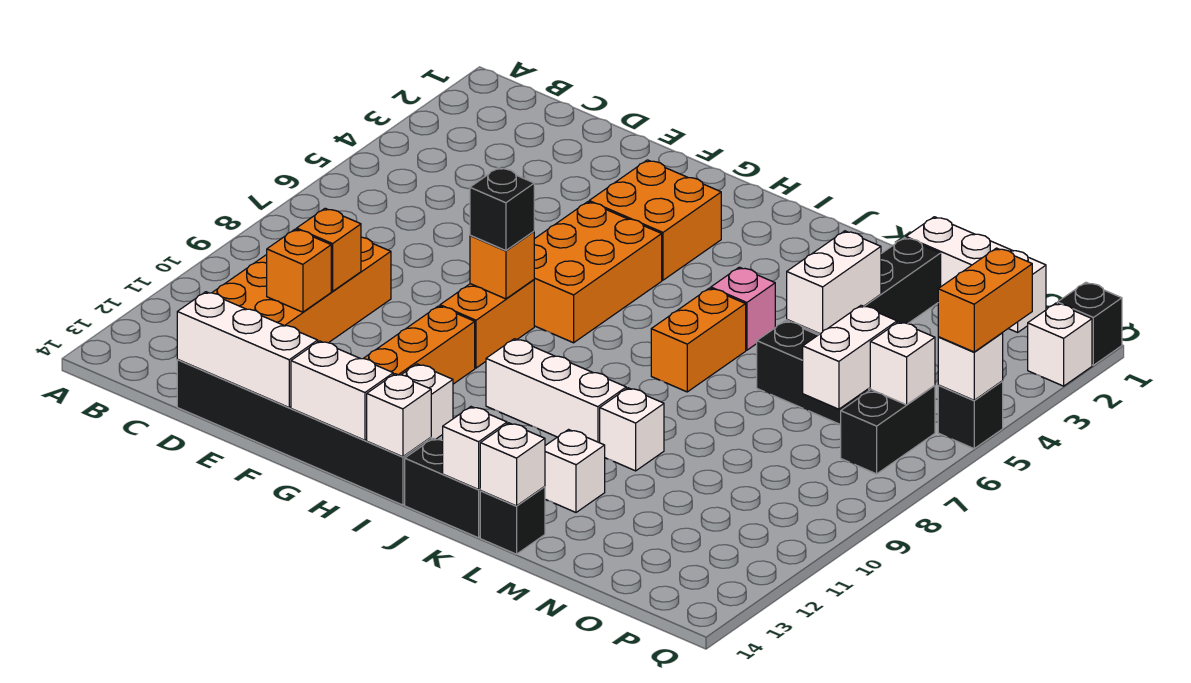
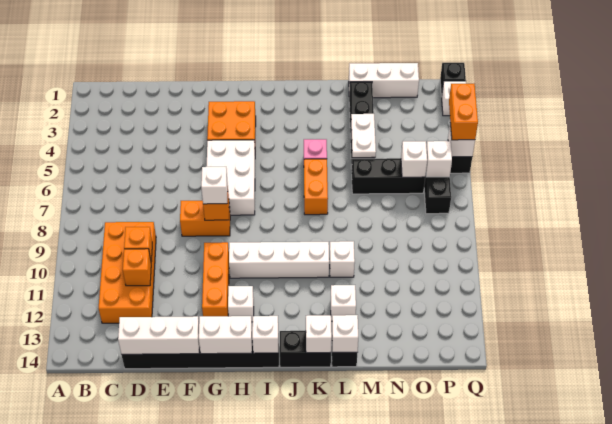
orange 2x3 brick [534,202,662,343] -> white 2x3 brick [207,140,255,215]
orange 1x2 brick [440,280,534,368] -> orange 1x2 brick turned to [180,201,230,236]
black 1x1 brick [470,168,534,251] -> white 1x1 brick [201,167,228,204]
white 1x3 brick [486,339,626,443] -> white 1x4 brick [229,242,329,278]
white 1x2 brick [787,231,881,334] -> white 1x2 plate [351,114,376,158]
white 1x2 brick [803,305,897,409] -> white 1x1 brick [401,141,427,177]

